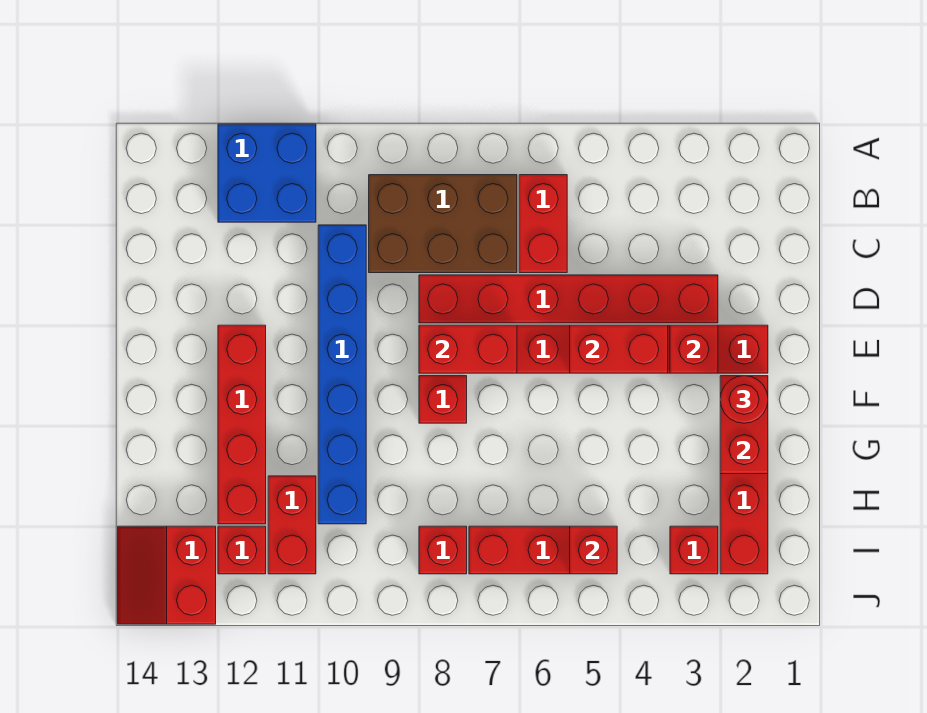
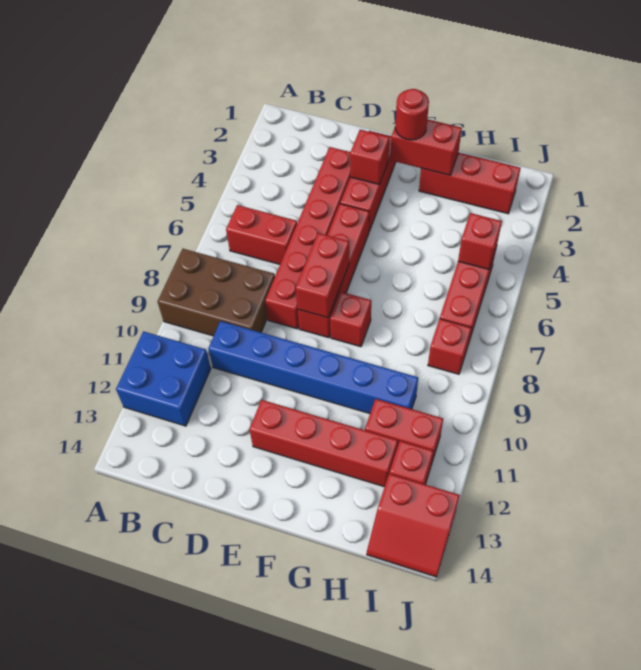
brown 2x3 brick [369,175,517,273] -> brown 2x3 brick turned to [158,249,275,336]
red 1x2 brick [570,325,668,373] -> none
red 1x1 brick [670,526,718,574] -> none

